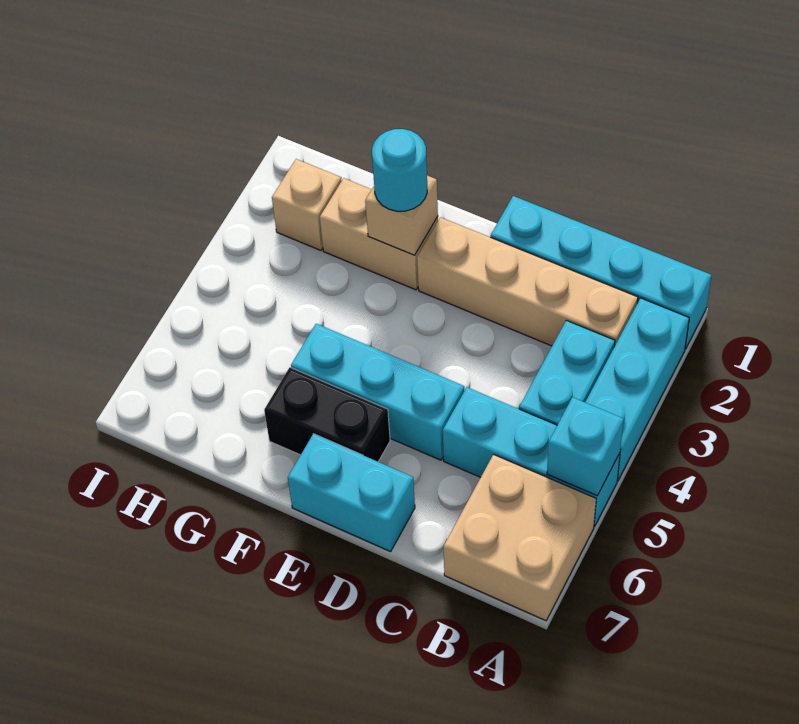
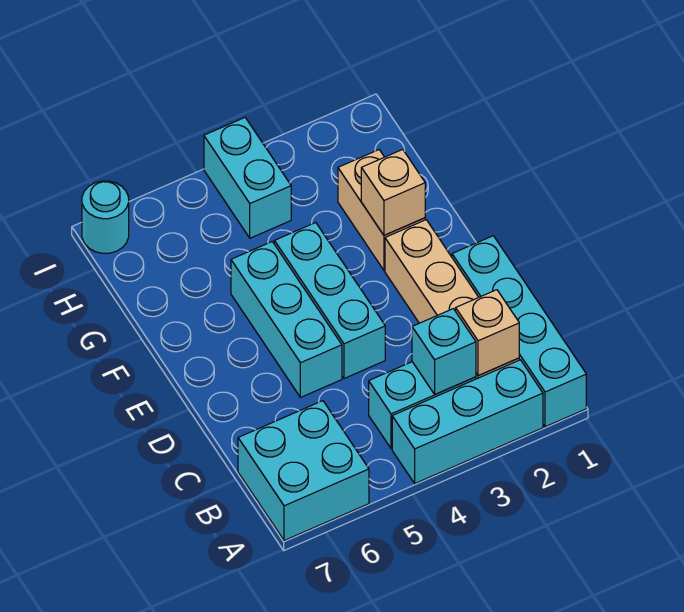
cyan 1x3 brick [443,387,620,526] -> cyan 1x3 brick moved to [274,223,385,378]
cyan 1x1 brick [547,397,624,496] -> cyan 1x1 brick moved to [412,309,476,394]
tan 2x2 brick [443,455,596,621] -> cyan 2x2 brick [238,401,369,541]
cyan 1x2 brick [288,434,415,552] -> cyan 1x2 brick moved to [204,118,291,238]
black 1x2 brick [264,367,390,462] -> none
cyan 1x1 round brick [372,129,427,211] -> cyan 1x1 round brick moved to [82,181,129,253]
tan 1x1 brick [272,159,342,250] -> tan 1x1 brick moved to [456,290,519,376]

